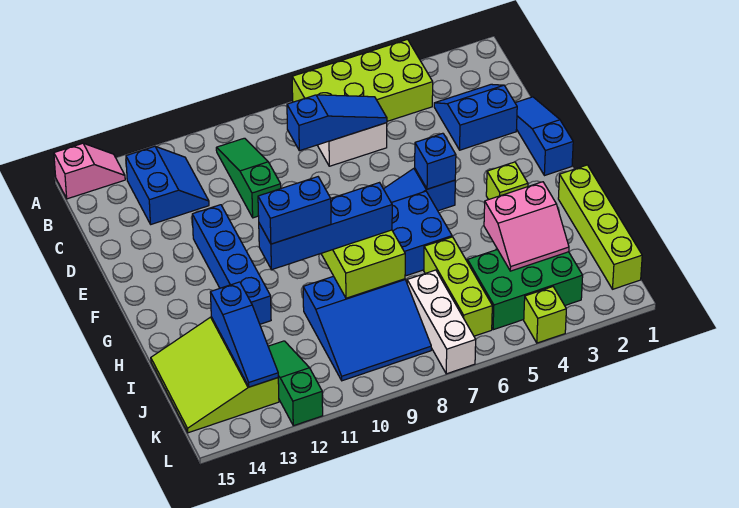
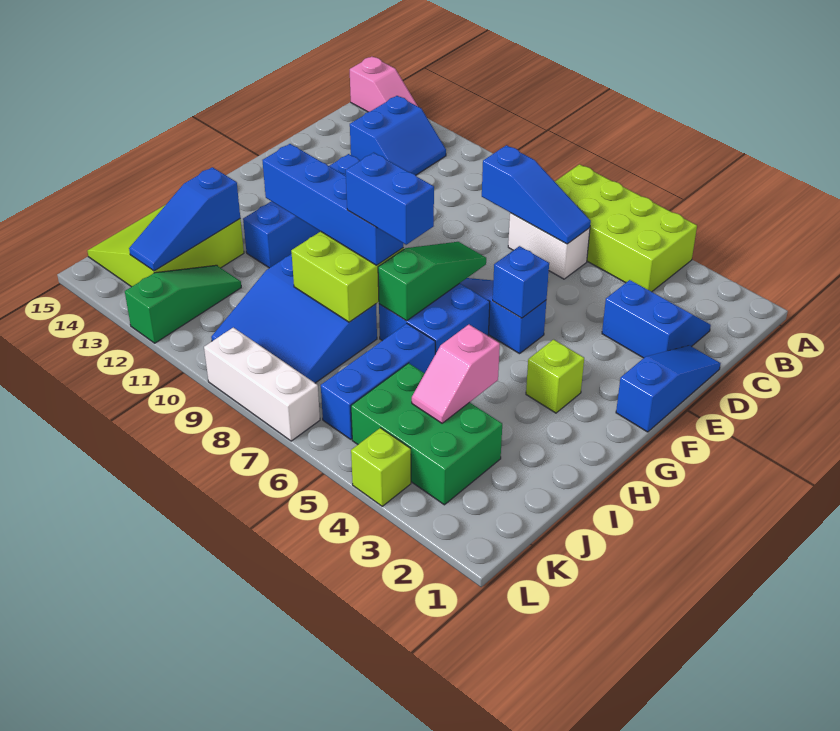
green 1x3 slope [216,138,281,218] -> green 1x3 slope moved to [378,242,486,321]
lime 1x4 brick [558,165,642,289] -> none
blue 1x2 brick [258,177,331,244] -> blue 1x2 brick moved to [346,153,434,245]
pink 2x2 slope [484,182,569,271] -> pink 1x2 slope [412,325,500,423]
lime 1x3 brick [424,237,492,336] -> blue 1x3 brick [321,323,435,439]
white 1x3 brick [407,270,476,374] -> white 1x3 brick turned to [204,327,320,441]

